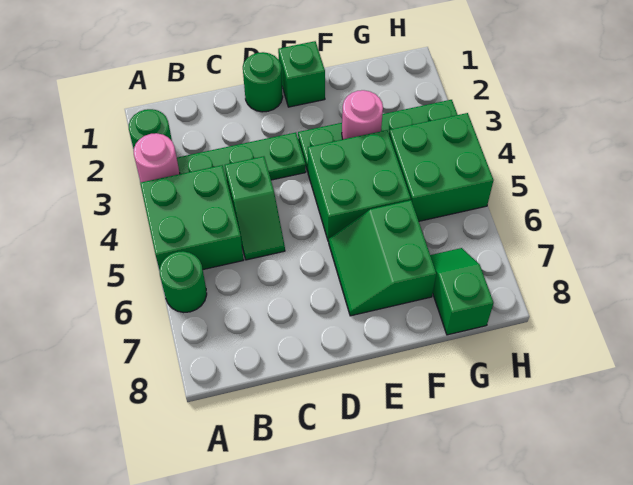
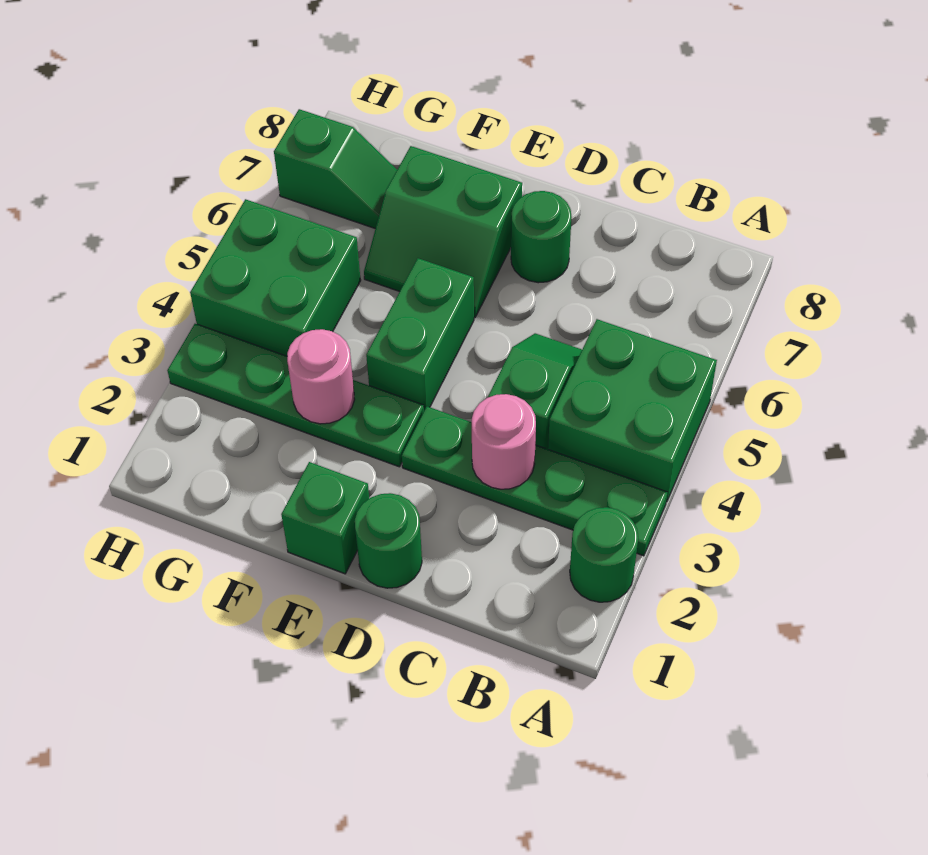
pink 1x1 round brick [134,133,180,182] -> pink 1x1 round brick moved to [472,394,536,489]
green 1x1 round brick [160,251,207,313] -> green 1x1 round brick moved to [511,191,572,283]
green 2x2 brick [308,130,411,242] -> green 1x2 brick [366,258,474,410]
green 2x2 slope [329,200,436,316] -> green 2x2 slope turned to [364,146,522,317]
green 1x2 slope [430,248,494,335] -> green 1x2 slope turned to [274,109,397,229]

